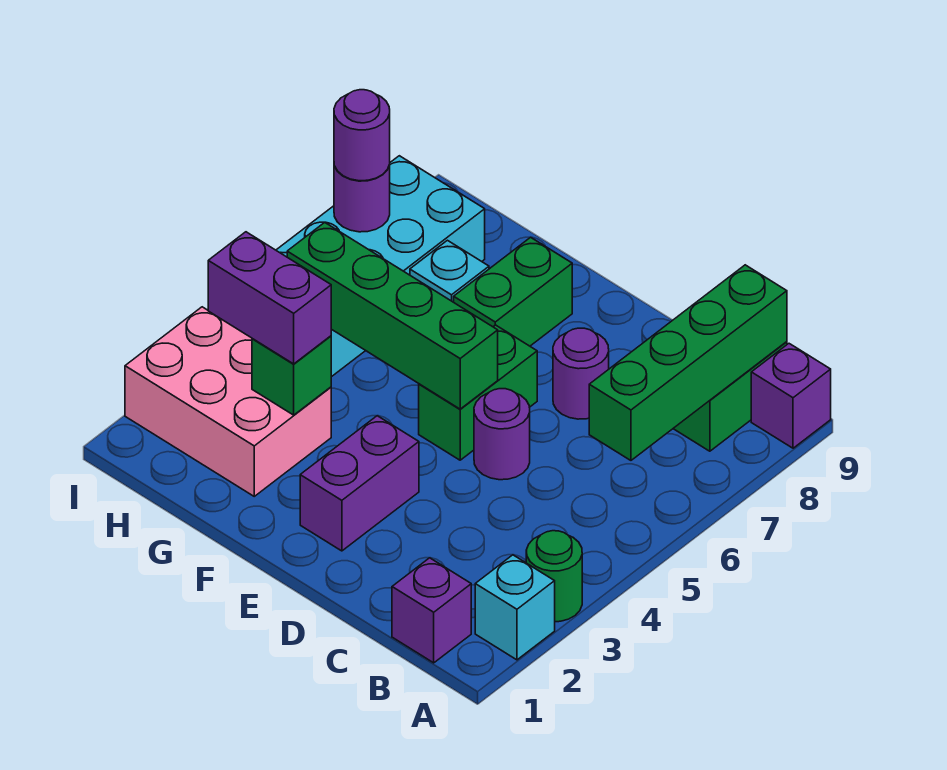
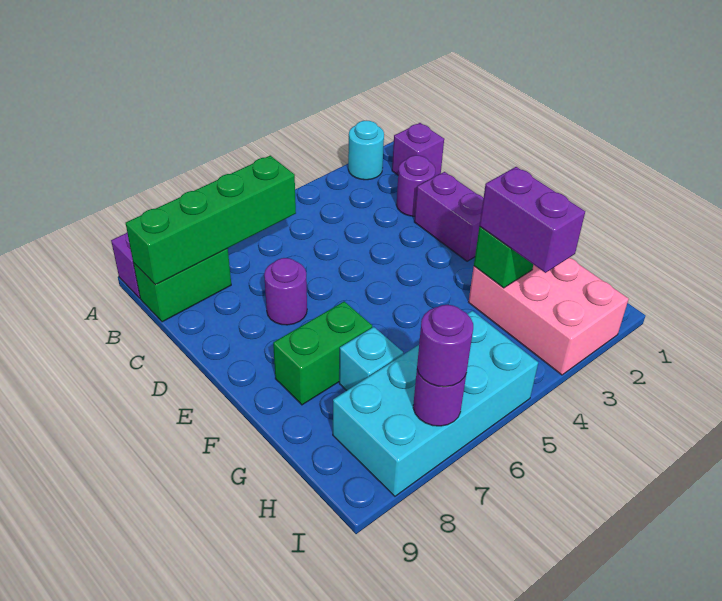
cyan 1x1 brick [475,555,555,660] -> cyan 1x1 round brick [348,121,384,180]
green 1x1 round brick [526,531,582,622] -> none
purple 1x1 round brick [474,389,530,480] -> purple 1x1 round brick moved to [396,155,435,216]
purple 1x2 brick [300,416,419,551] -> purple 1x2 brick turned to [414,172,483,261]
green 1x2 brick [419,325,537,460] -> none
green 1x4 brick [287,222,498,409] -> none

